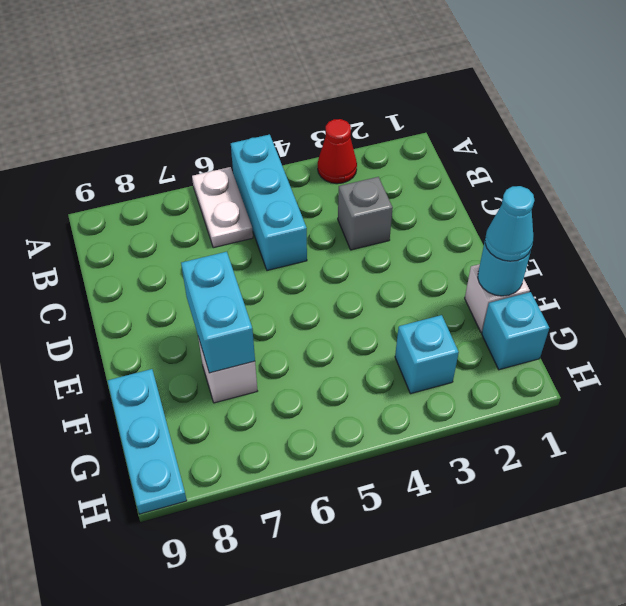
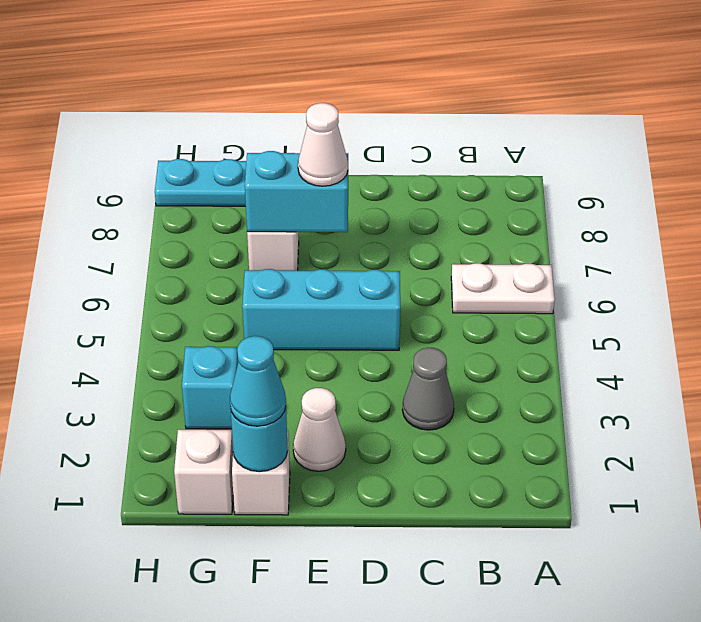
red 1x1 cone [318,119,357,184] -> none
cyan 1x3 brick [231,134,307,271] -> cyan 1x3 brick moved to [242,269,400,350]
grey 1x1 brick [338,177,393,250] -> grey 1x1 cone [402,348,454,430]
none -> white 1x1 cone [293,388,346,471]
none -> white 1x1 cone [298,103,348,186]
cyan 1x1 brick [482,292,549,370] -> white 1x1 brick [174,430,233,514]

